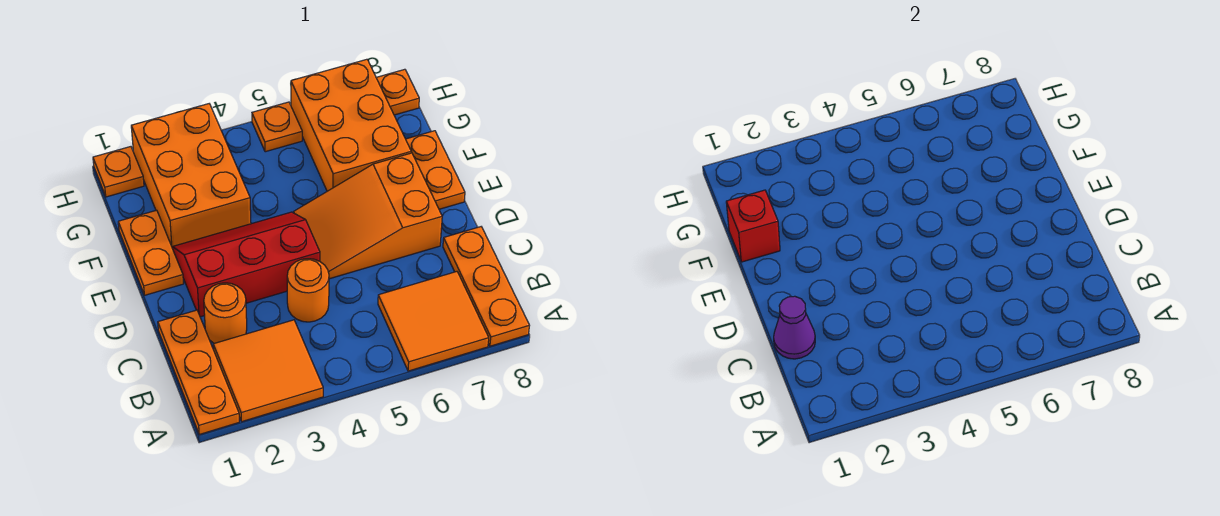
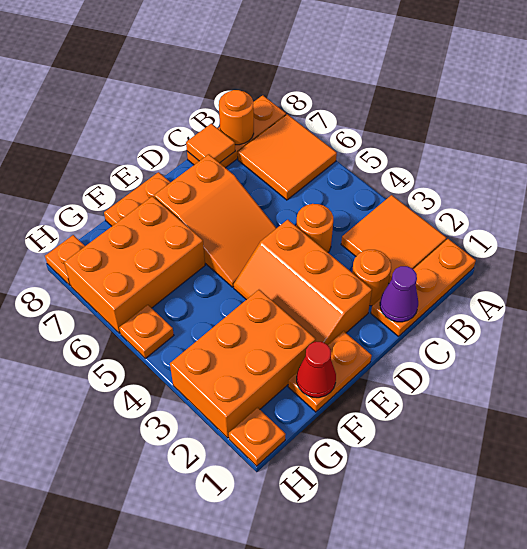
none -> orange 1x1 round brick [219,90,254,145]
none -> orange 1x1 tile [186,123,235,163]
red 2x3 slope [172,212,320,317] -> orange 2x3 slope [234,220,372,345]
red 1x1 brick [726,190,780,262] -> red 1x1 cone [297,342,336,398]

